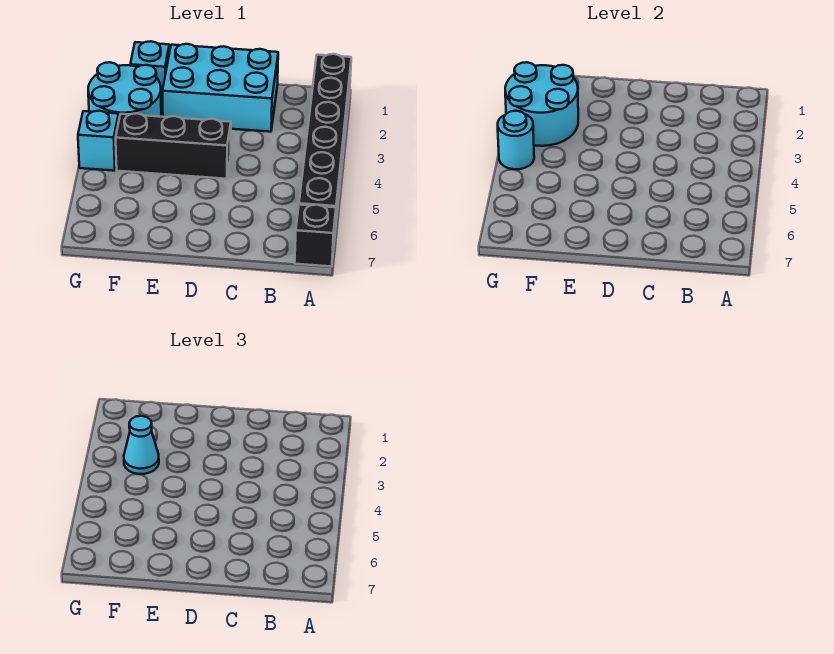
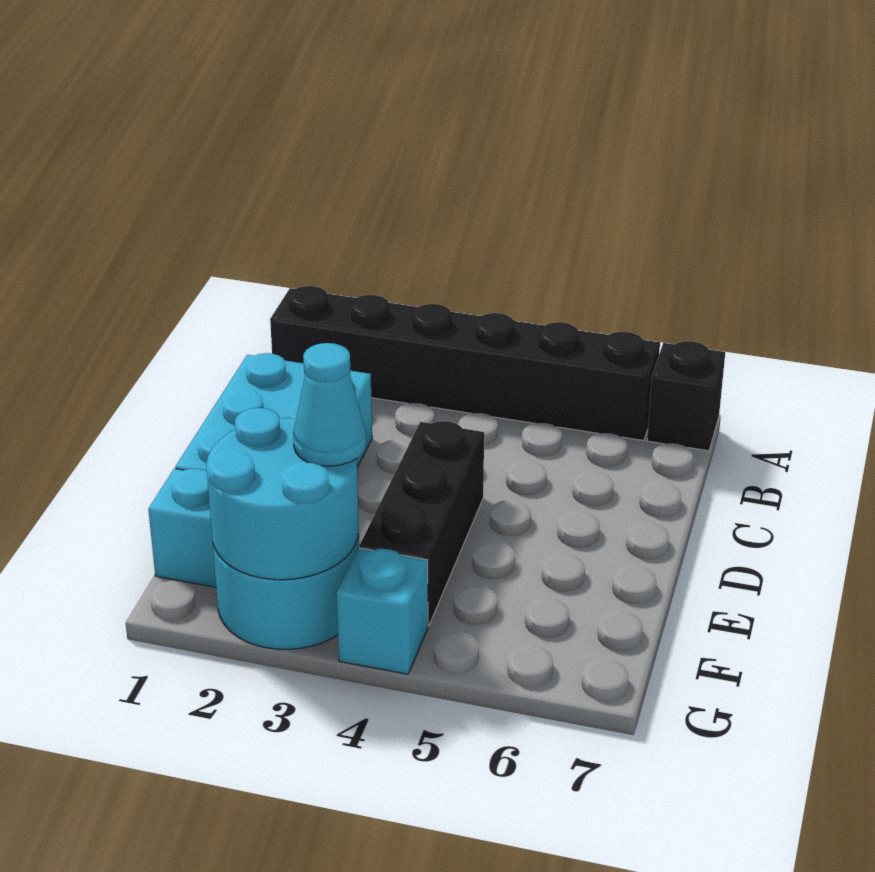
cyan 1x1 round brick [498,111,534,169] -> none

